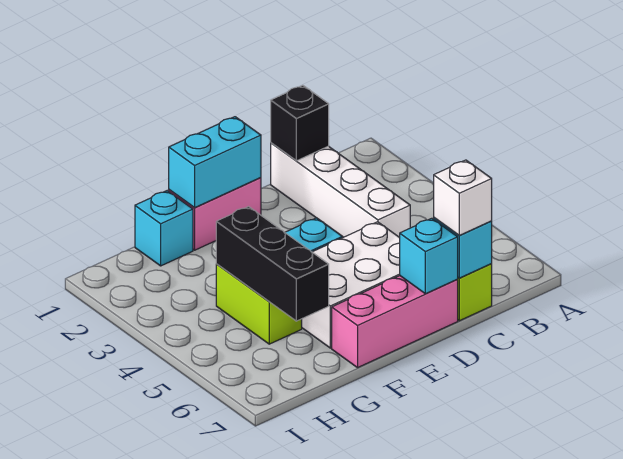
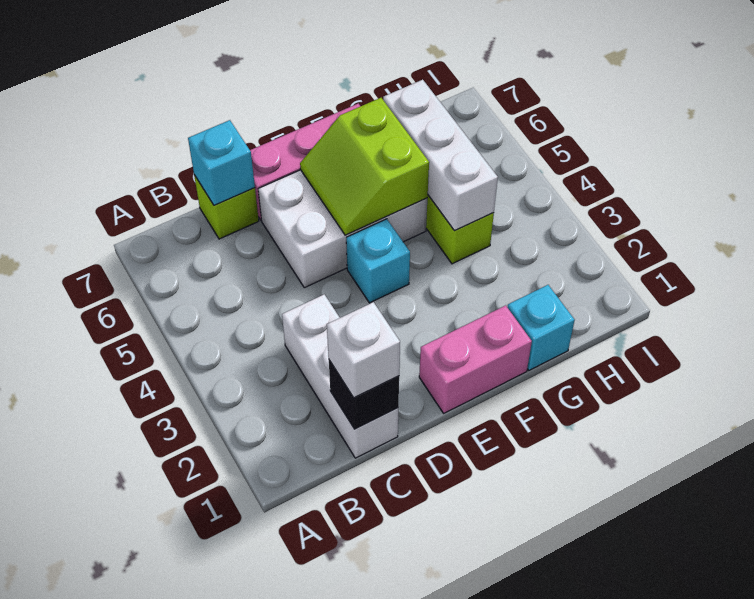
white 1x4 brick [271,143,410,237] -> white 1x3 brick [282,294,398,458]
white 1x1 brick [434,160,492,235] -> white 1x1 brick moved to [327,302,400,398]
cyan 1x1 brick [400,218,458,294] -> none
cyan 1x2 brick [169,117,261,208] -> none
none -> lime 2x2 slope [300,98,429,235]
black 1x3 brick [216,207,329,321] -> white 1x3 brick [383,80,498,231]

